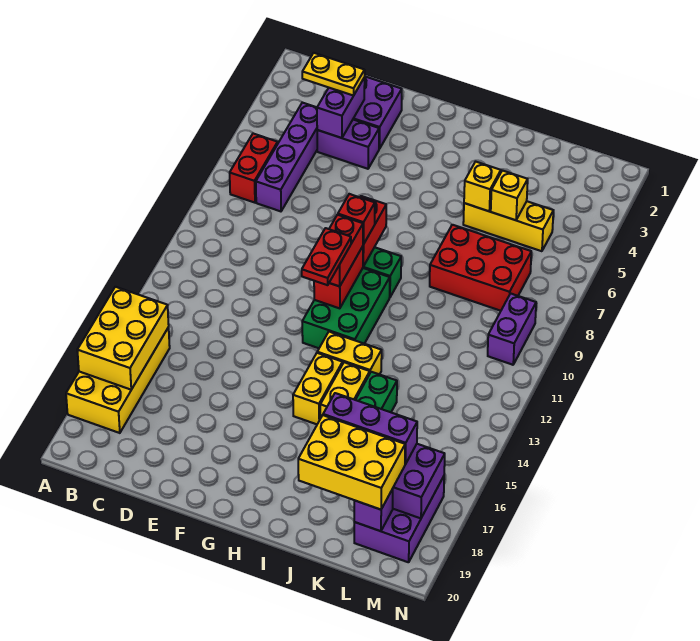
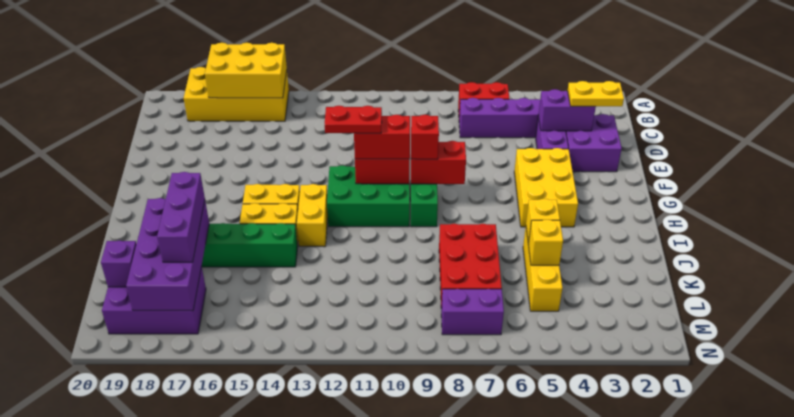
yellow 1x2 plate [302,53,365,96] -> yellow 1x2 plate turned to [568,81,624,107]
yellow 2x3 brick [298,415,405,510] -> yellow 2x3 brick moved to [514,148,578,227]
purple 1x2 brick [488,293,536,365] -> purple 1x2 brick moved to [441,289,504,335]

